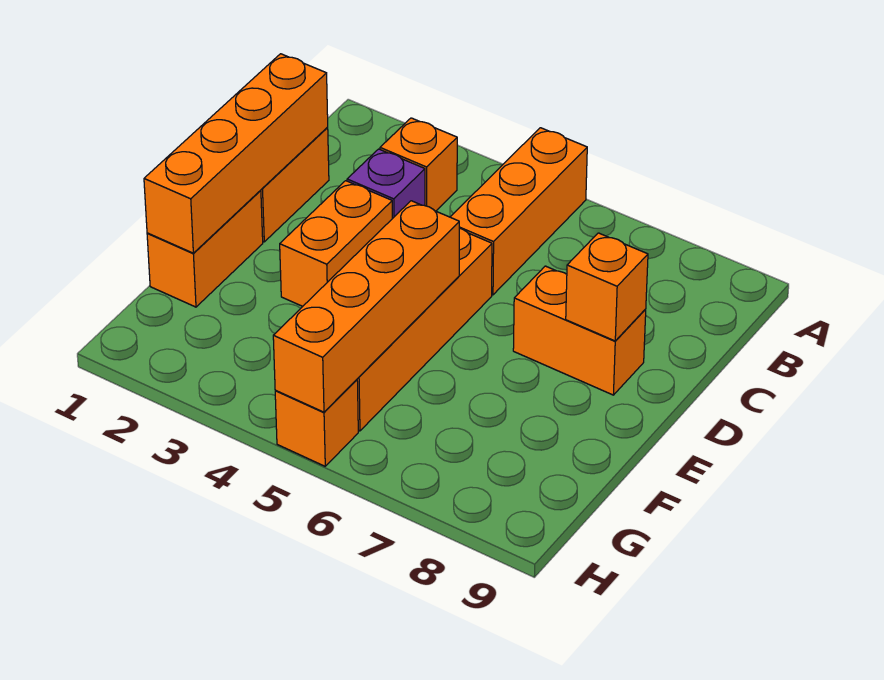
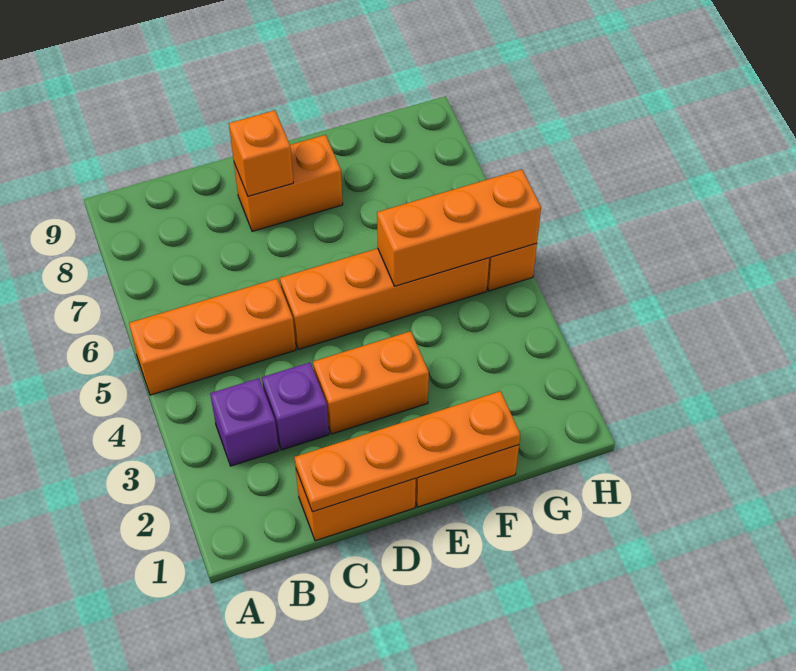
orange 1x1 brick [380,118,457,211] -> purple 1x1 brick [210,378,279,466]
orange 1x4 brick [144,54,328,253] -> orange 1x4 plate [295,391,520,512]
orange 1x2 brick [513,266,646,395] -> orange 1x2 brick turned to [234,135,343,231]
orange 1x4 brick [273,201,459,412] -> orange 1x3 brick [377,169,541,286]

